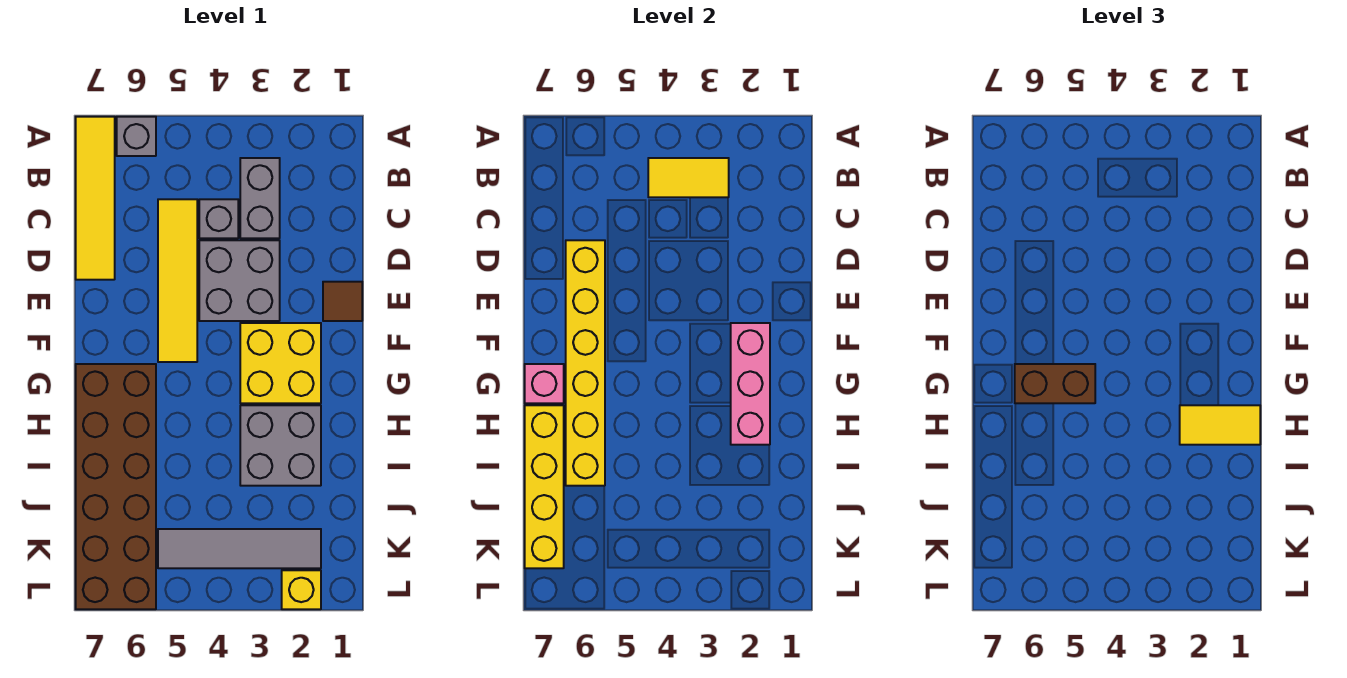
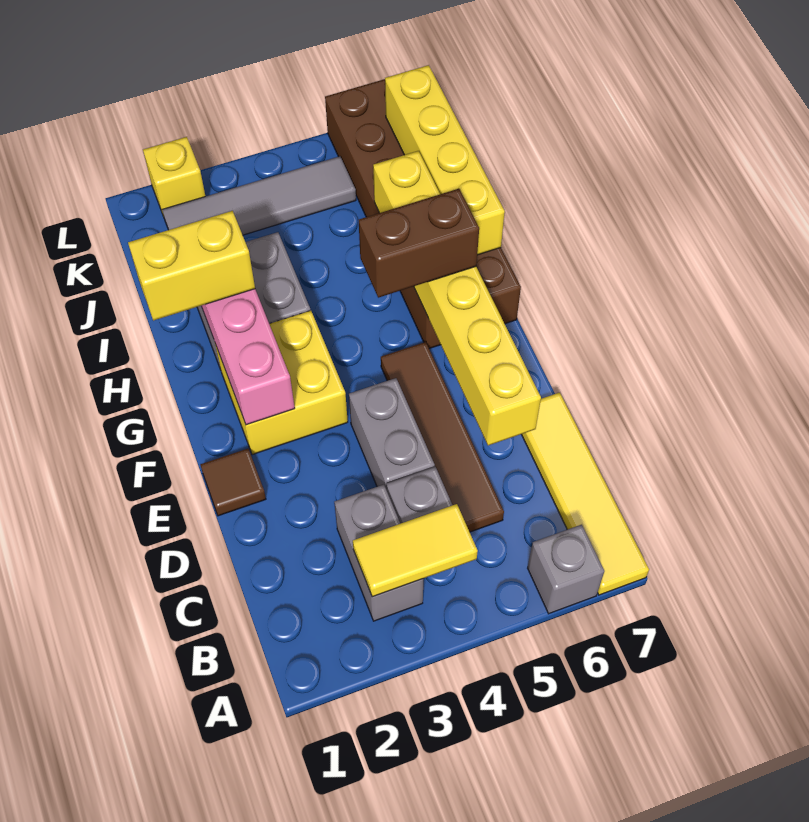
yellow 1x4 tile [158,199,197,362] -> brown 1x4 tile [381,342,504,532]
grey 2x2 brick [199,240,280,321] -> grey 1x2 brick [349,378,435,490]
pink 1x1 brick [525,364,564,403] -> none
yellow 1x2 tile [1180,405,1260,445] -> yellow 1x2 brick [128,211,255,321]

